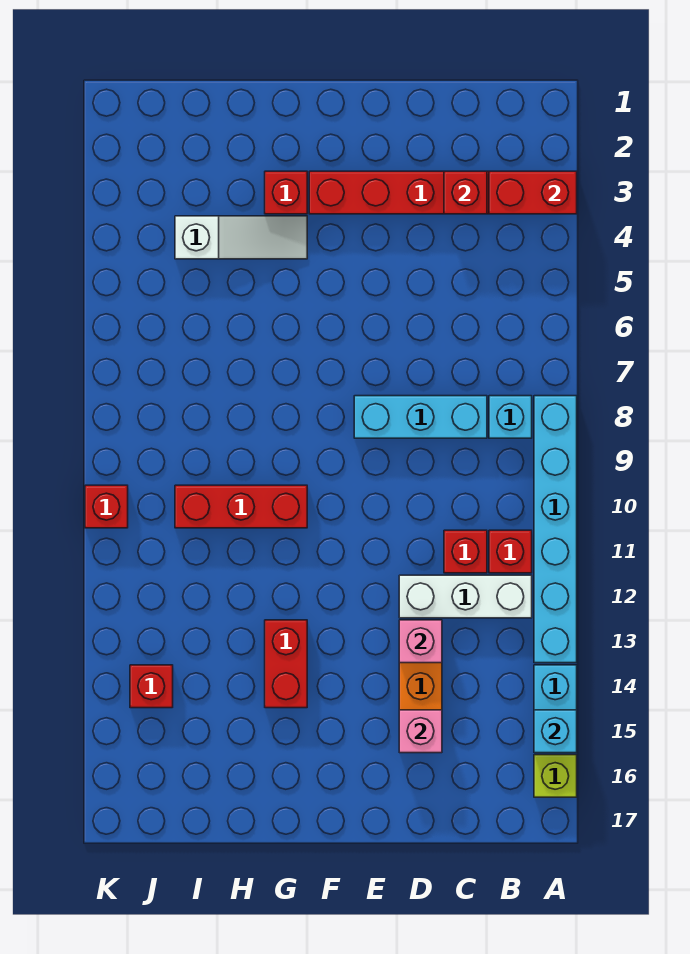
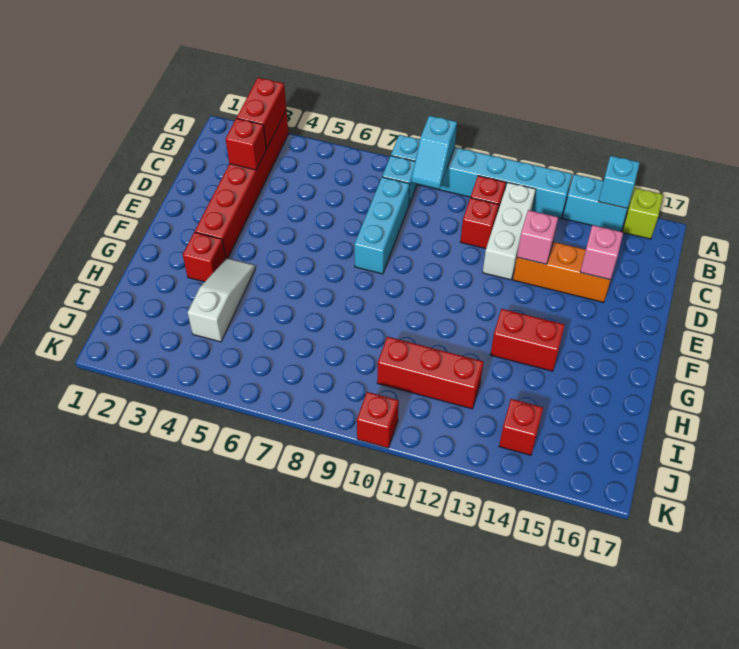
none -> cyan 1x2 slope [411,116,457,189]
red 1x3 brick [175,485,307,528] -> red 1x3 brick turned to [377,337,484,409]

